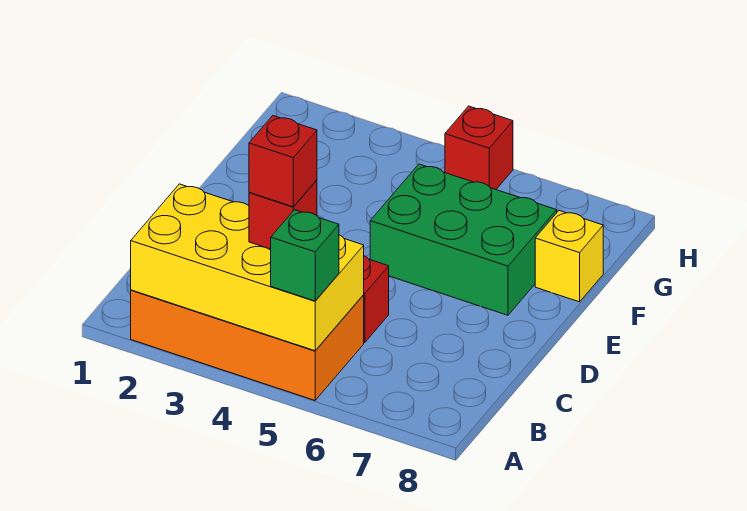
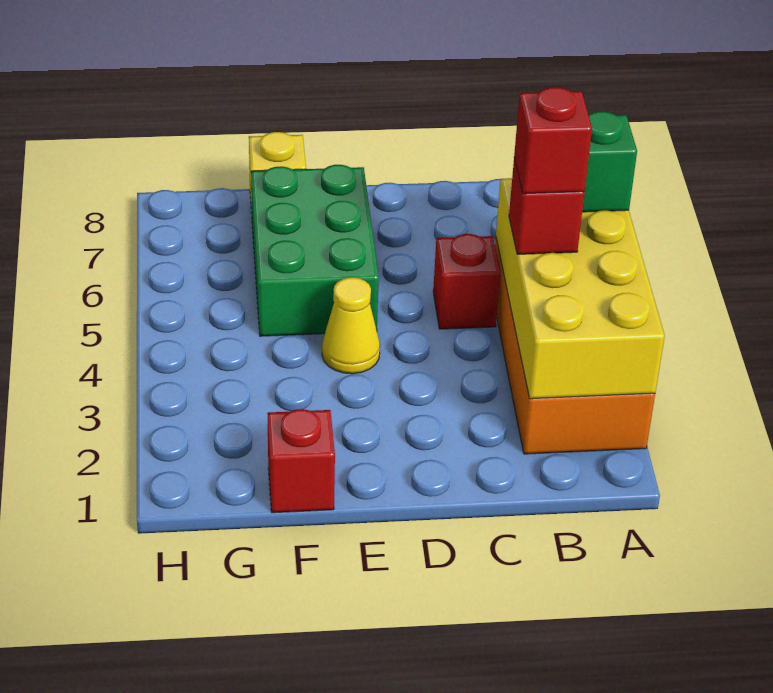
none -> yellow 1x1 cone [322,277,380,374]
red 1x1 brick [445,106,513,189] -> red 1x1 brick moved to [268,409,335,513]

